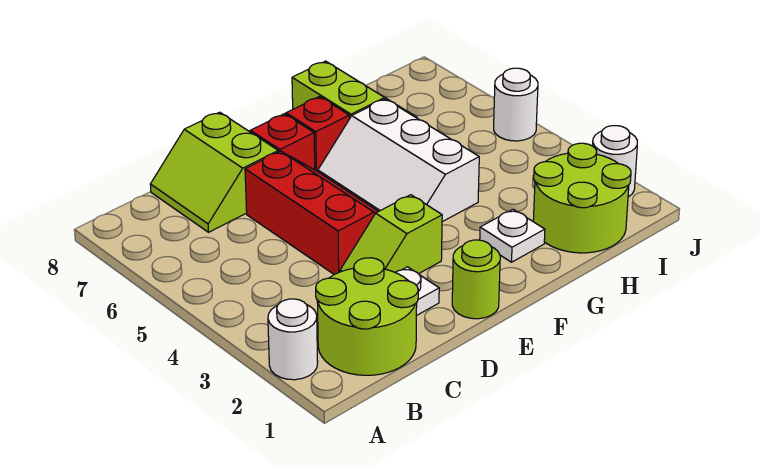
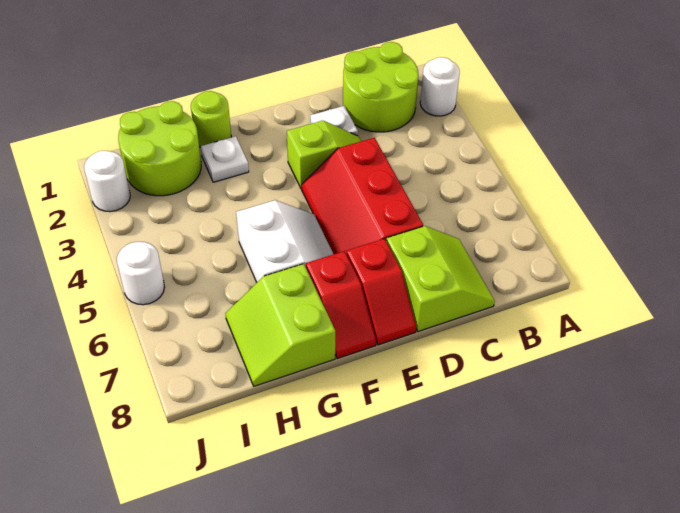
lime 1x1 round brick [452,240,500,319] -> lime 1x1 round brick moved to [191,91,231,147]
white 2x3 slope [318,99,479,222] -> white 2x2 slope [236,200,333,282]

